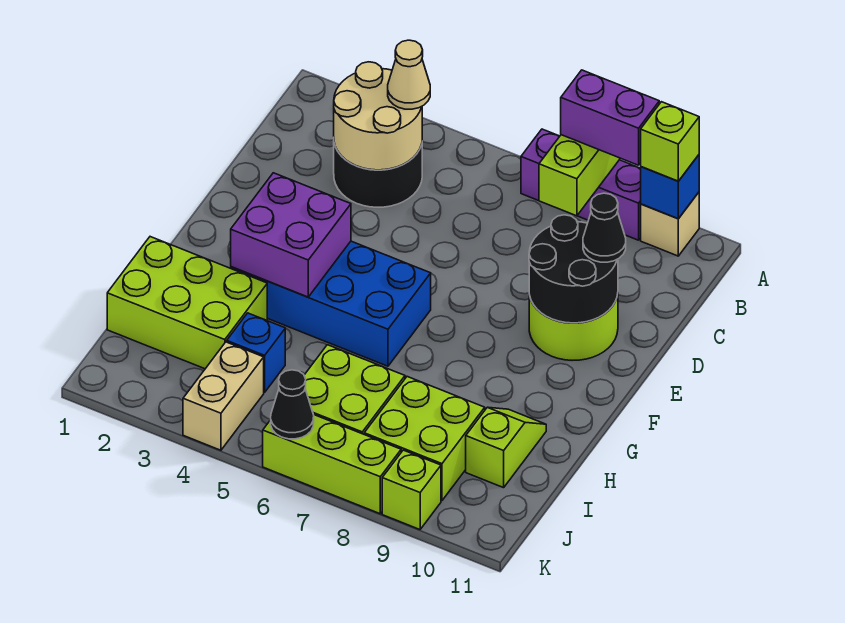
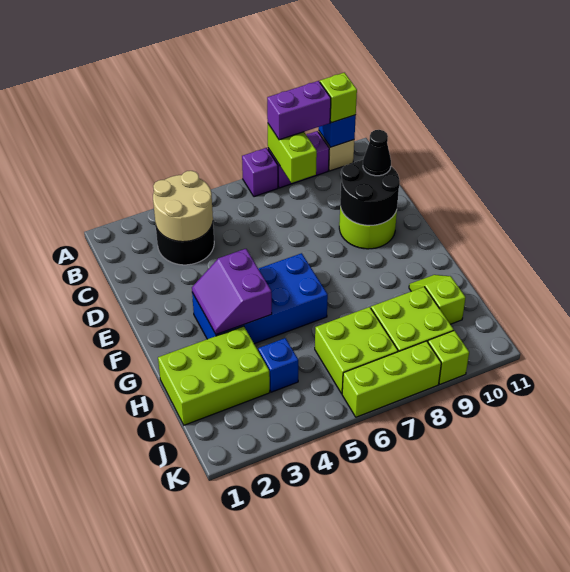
tan 1x1 cone [388,40,430,109] -> none
purple 2x2 brick [231,173,351,297] -> purple 2x2 slope [192,249,272,335]
tan 1x2 brick [183,342,264,450] -> none
black 1x1 cone [271,370,314,439] -> none

